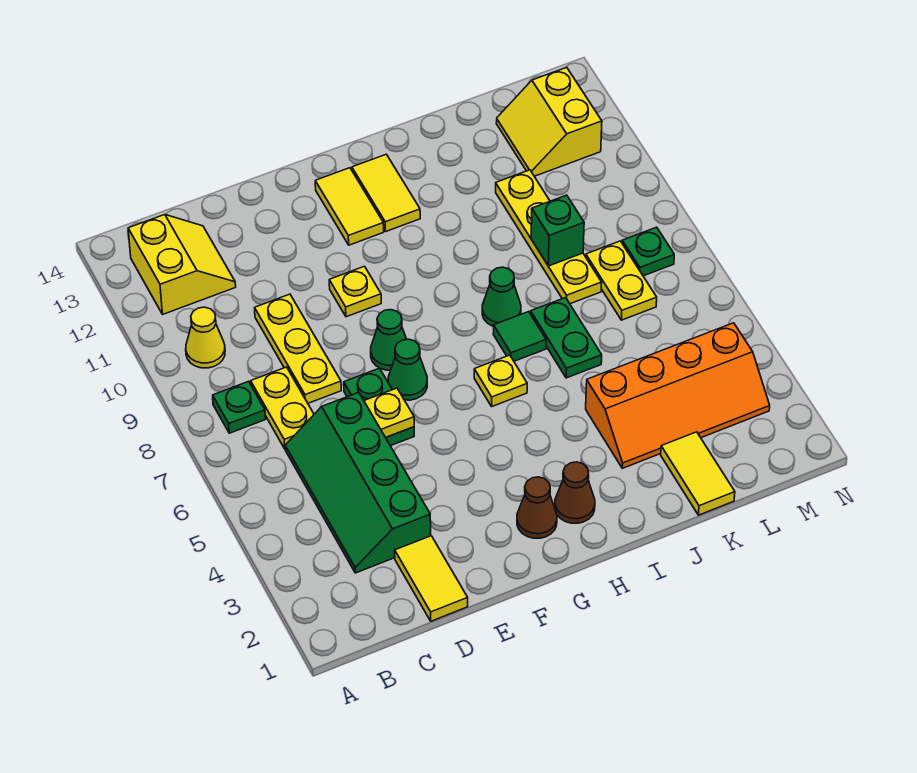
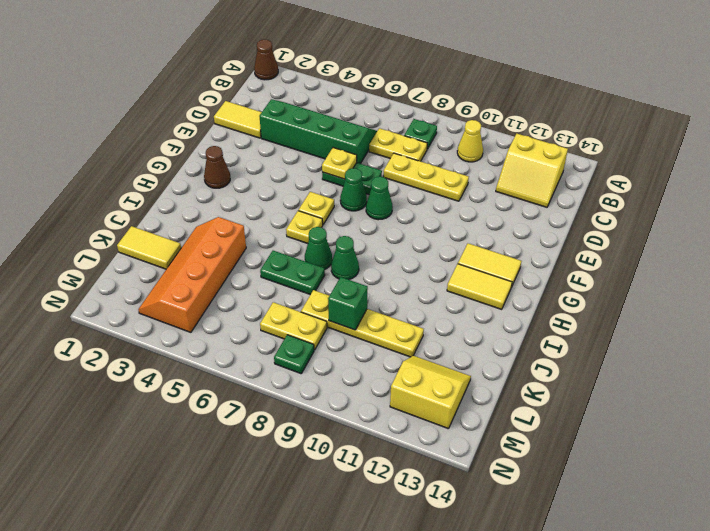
yellow 1x1 plate [329,266,381,317] -> yellow 1x1 plate moved to [299,192,334,224]
brown 1x1 cone [555,462,595,523] -> brown 1x1 cone moved to [254,40,278,80]
green 1x1 tile [493,312,546,361] -> green 1x1 cone [305,227,332,269]

